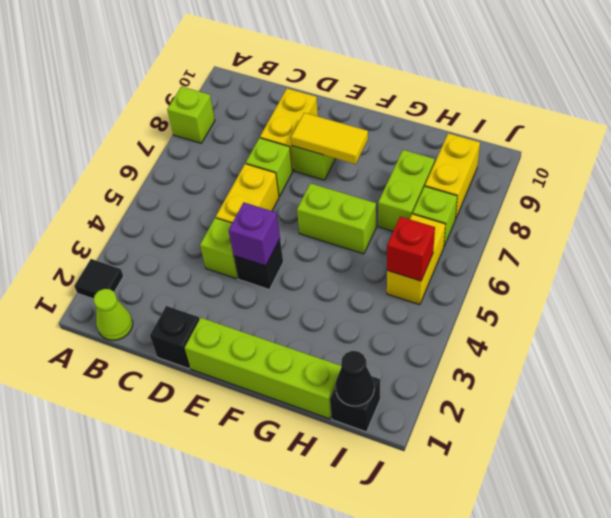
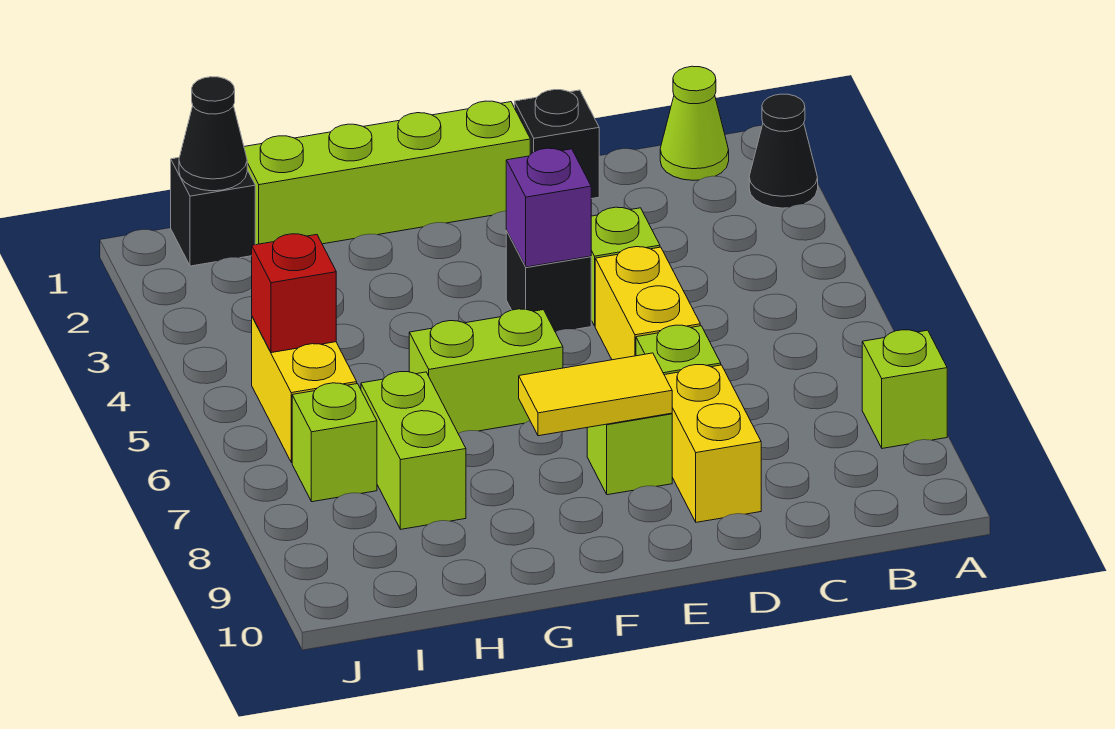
black 1x1 tile [74,259,123,299] -> black 1x1 cone [749,94,818,208]
yellow 1x2 brick [425,133,480,219] -> none

